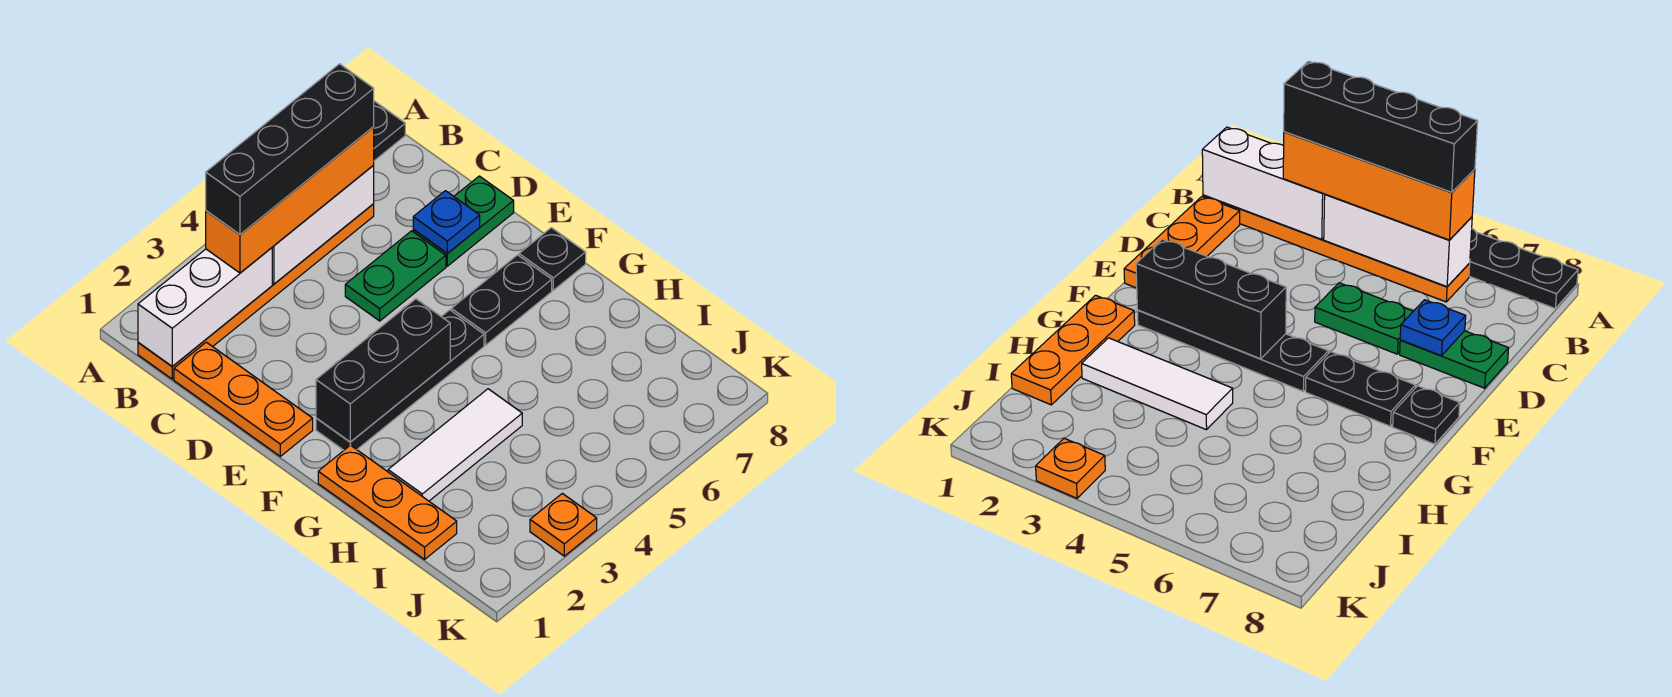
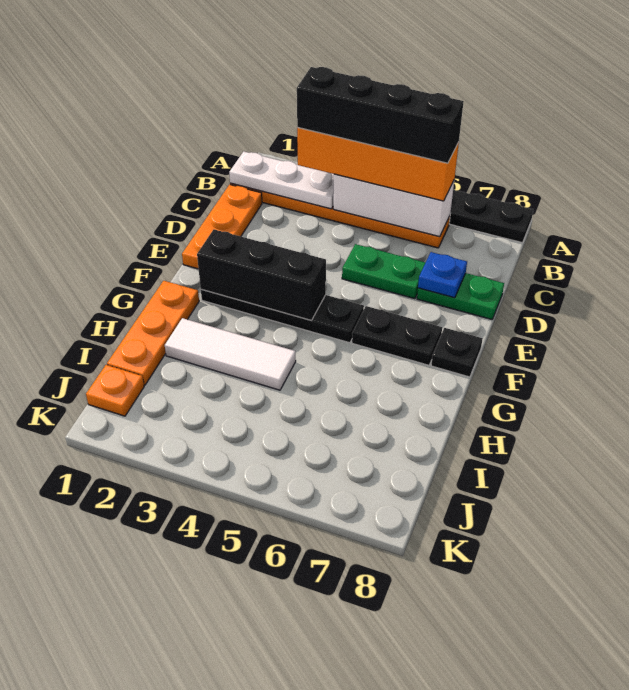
white 1x3 brick [138,248,272,366] -> white 1x3 plate [229,151,334,209]
orange 1x1 plate [530,493,597,556] -> orange 1x1 plate moved to [86,365,144,416]

